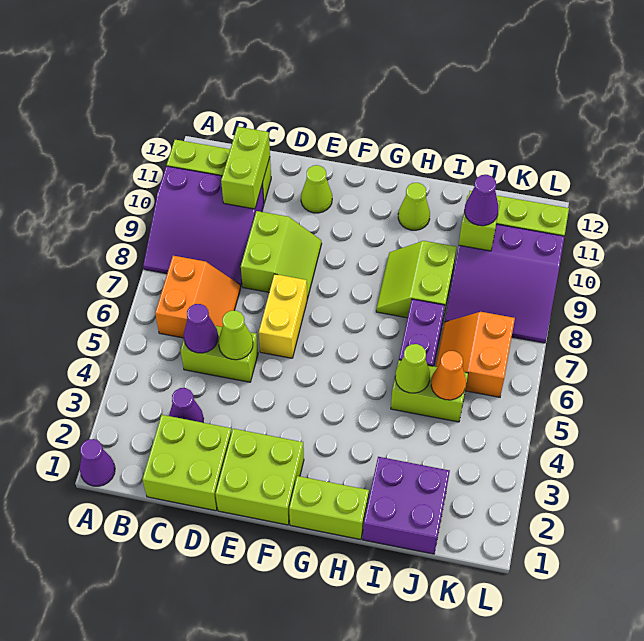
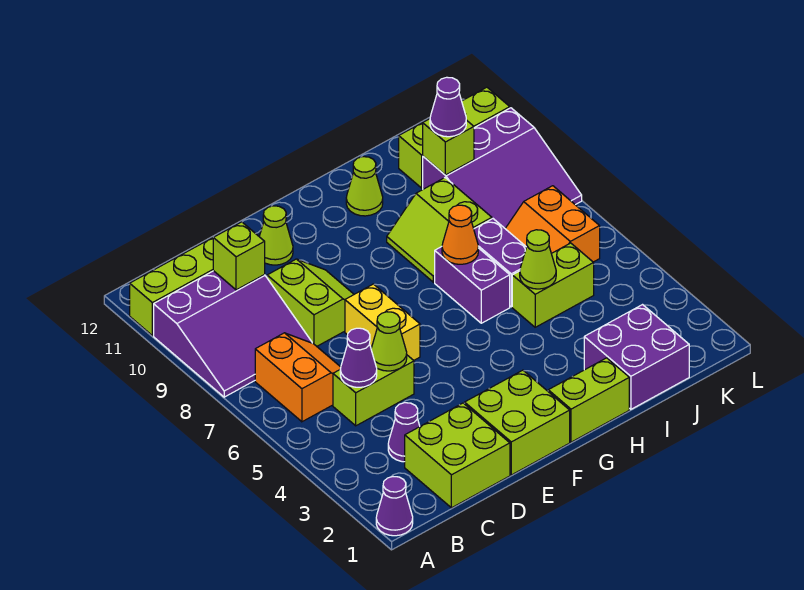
lime 1x2 brick [221,127,270,209] -> lime 1x1 brick [213,222,265,290]
none -> purple 1x2 brick [435,247,510,323]
orange 1x1 cone [431,351,466,400] -> orange 1x1 cone moved to [442,205,478,264]

